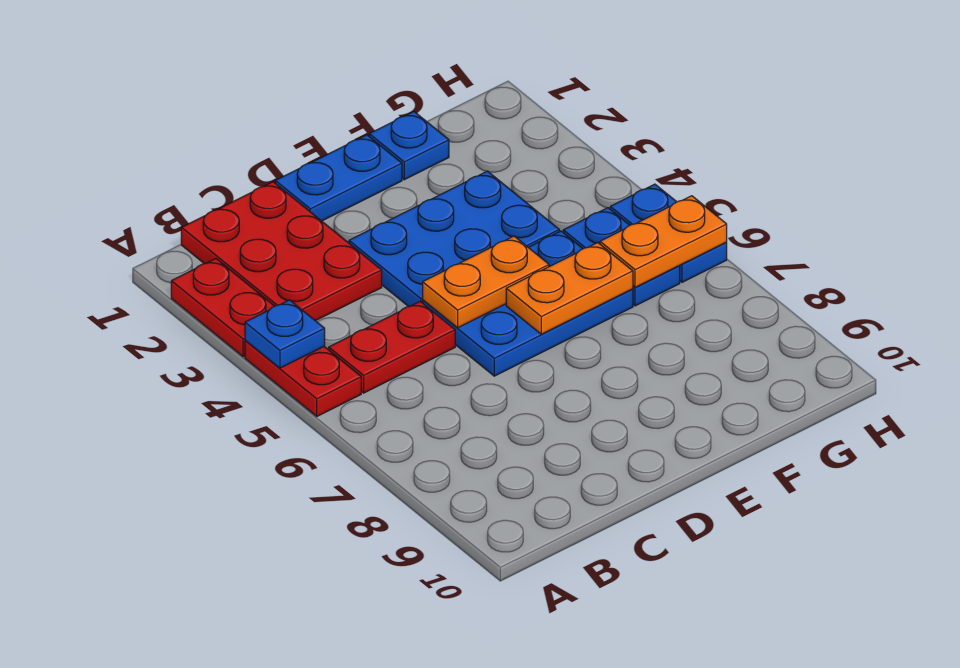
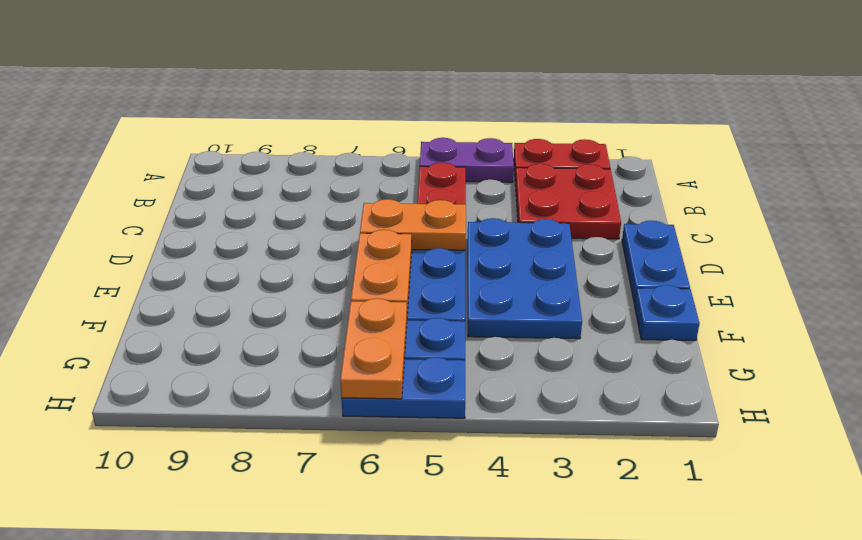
red 1x2 plate [245,340,361,416] -> purple 1x2 plate [420,138,514,182]
blue 1x1 plate [245,300,325,368] -> none
red 2x3 plate [181,182,382,321] -> red 2x2 plate [515,164,621,239]
orange 1x2 plate [423,236,549,328] -> orange 1x2 plate turned to [360,199,466,250]

